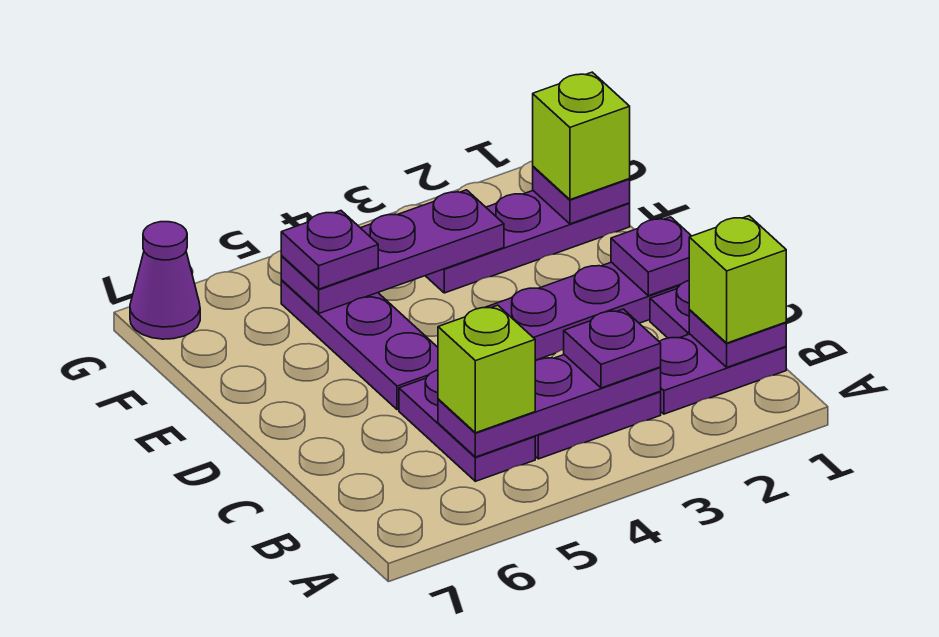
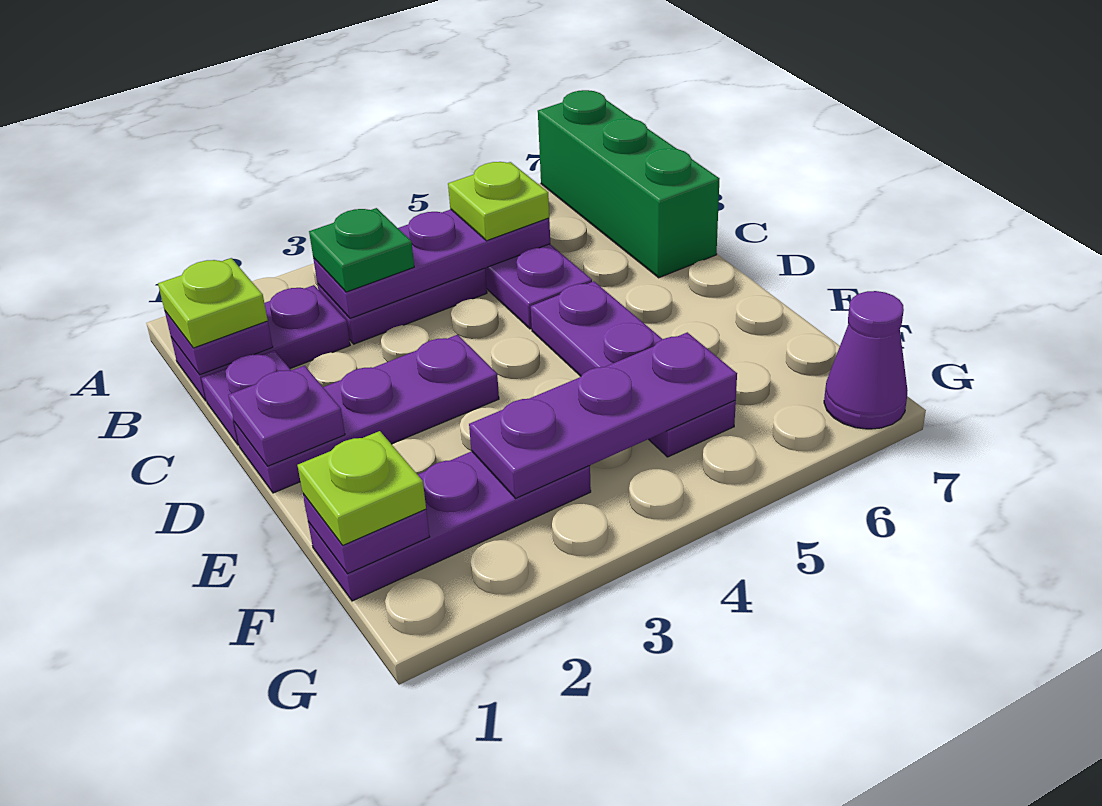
none -> green 1x3 brick [538,90,720,278]
lime 1x1 brick [689,216,786,343] -> lime 1x1 plate [158,258,268,348]
purple 1x1 plate [564,309,661,388] -> green 1x1 plate [309,208,414,292]
lime 1x1 brick [438,305,535,433] -> lime 1x1 plate [448,162,549,241]
lime 1x1 brick [533,72,630,200] -> lime 1x1 plate [297,431,426,545]
purple 1x1 plate [281,211,378,289] -> none

